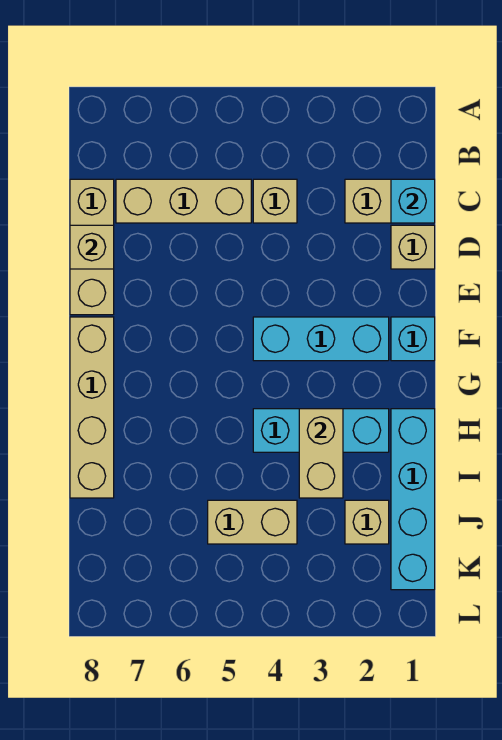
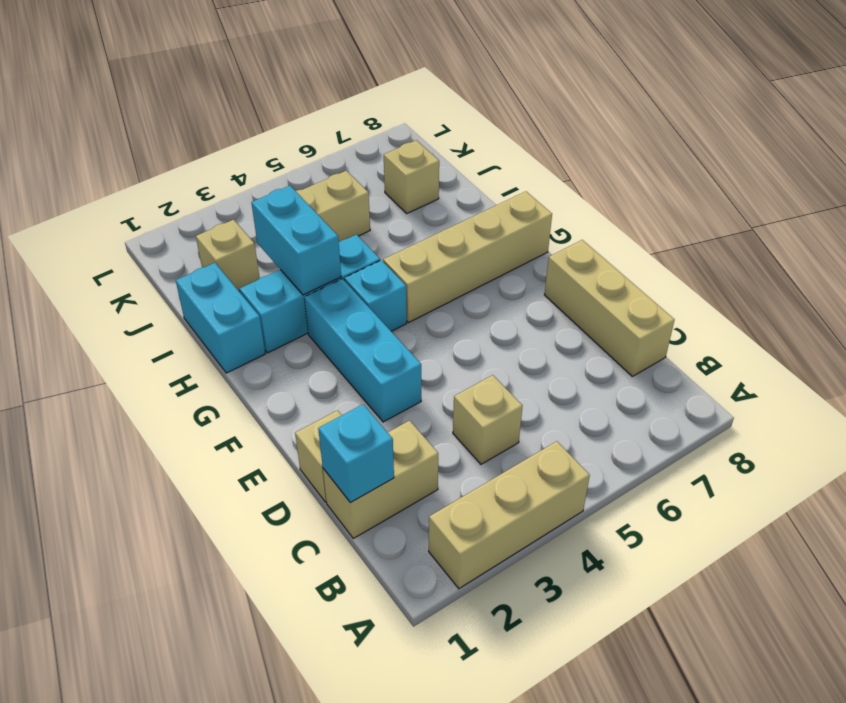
tan 1x3 brick [116,179,251,223] -> tan 1x3 brick moved to [429,441,590,589]
tan 1x1 brick [70,225,114,269] -> tan 1x1 brick moved to [384,140,439,213]
cyan 1x1 brick [391,317,435,361] -> cyan 1x1 brick moved to [344,260,407,331]
cyan 1x3 brick [253,317,389,361] -> cyan 1x3 brick turned to [304,279,421,422]
tan 1x4 brick [70,317,114,498] -> tan 1x4 brick turned to [383,191,552,322]
cyan 1x4 brick [391,409,435,590] -> cyan 1x2 brick [176,263,265,373]
tan 1x2 brick [299,409,343,498] -> cyan 1x2 brick [251,186,341,295]

